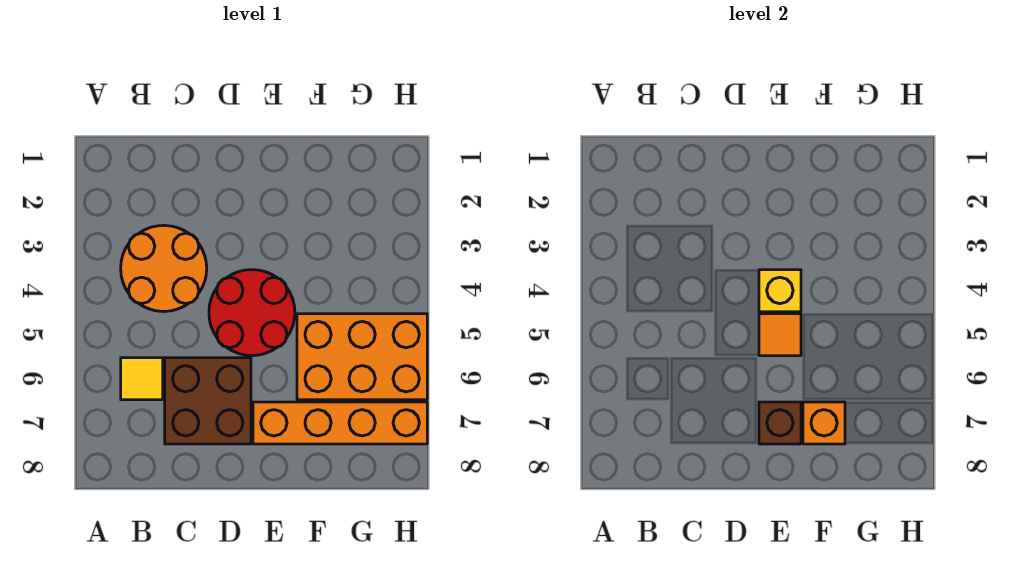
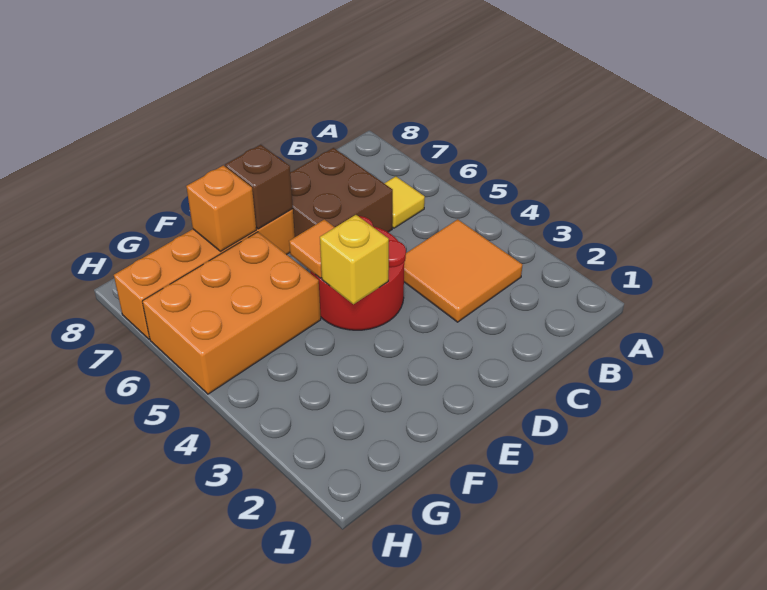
orange 2x2 round brick [121,225,207,312] -> orange 2x2 tile [404,219,522,322]

